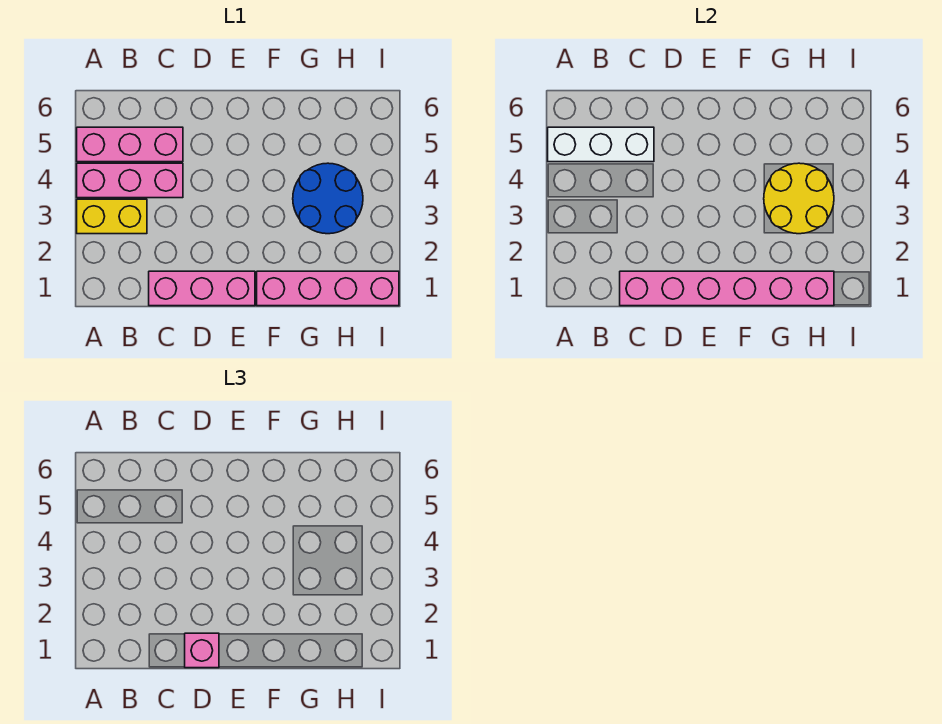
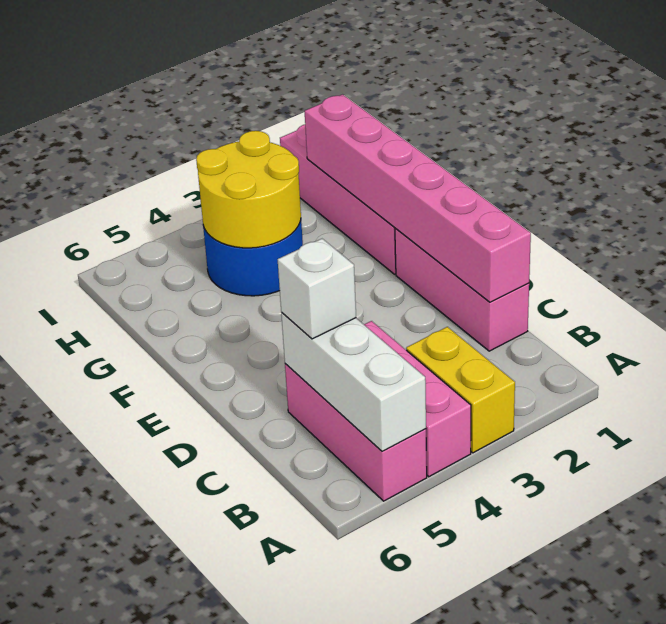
none -> white 1x1 brick [278,239,356,339]
pink 1x1 brick [185,633,219,668] -> none

